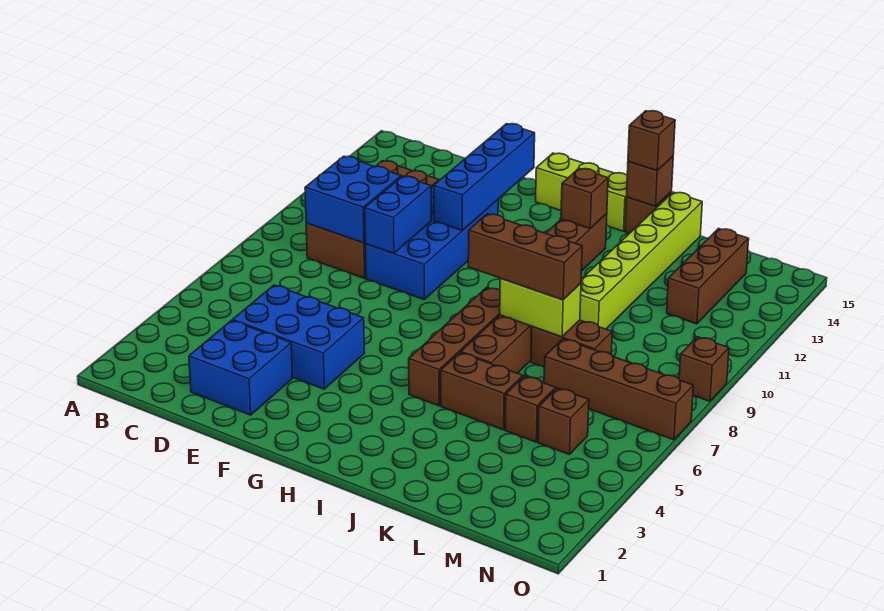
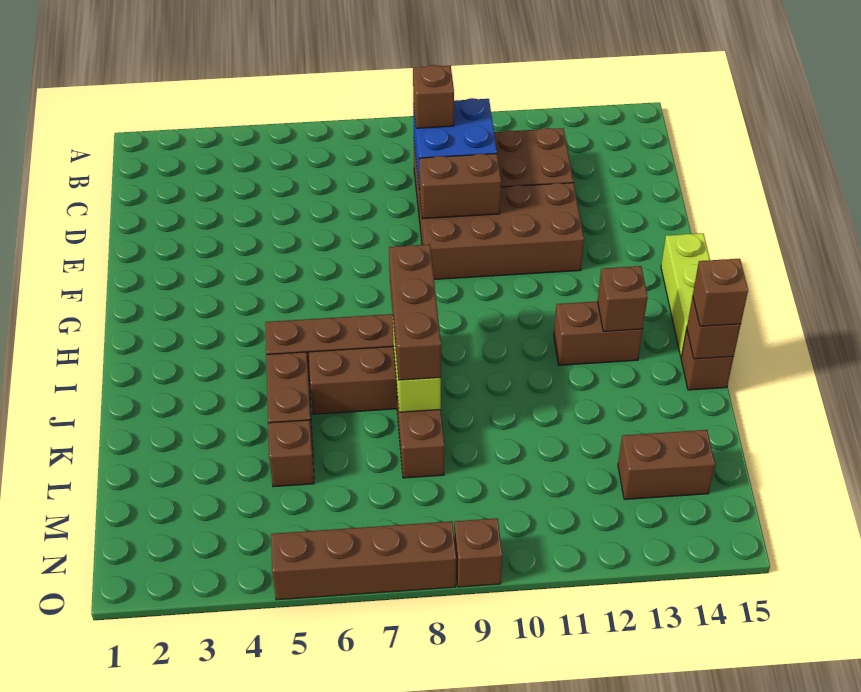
blue 2x2 brick [189,320,292,415] -> none
blue 2x3 brick [233,285,364,389] -> none
blue 2x4 brick [365,186,498,300] -> brown 2x4 brick [420,183,584,279]
blue 1x2 brick [365,176,431,253] -> brown 1x2 brick [419,154,501,219]
blue 1x4 brick [434,124,535,230] -> none
lime 1x6 brick [580,192,702,329] -> none
brown 1x4 brick [544,339,693,440] -> brown 1x4 brick turned to [271,521,456,600]
brown 1x1 brick [538,388,589,454] -> brown 1x1 brick moved to [413,65,454,128]
brown 1x3 brick [667,229,749,324] -> brown 1x2 brick [618,430,715,499]

